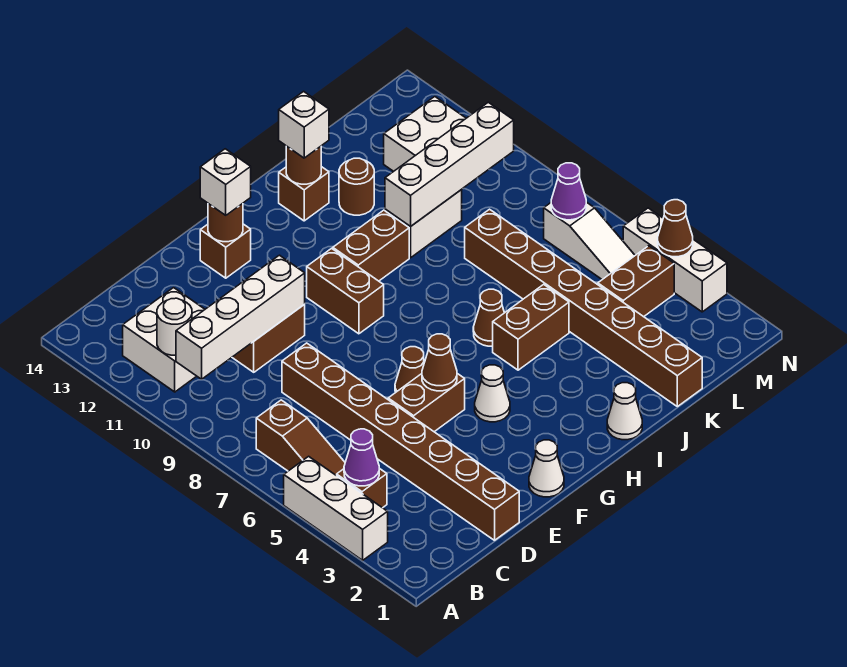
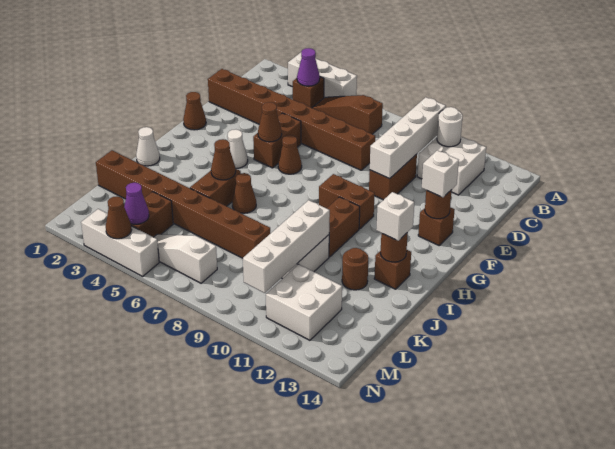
white 1x1 cone [529,440,564,497] -> brown 1x1 cone [183,92,206,130]
none -> brown 1x1 cone [211,139,236,180]
purple 1x1 cone [551,163,586,220] -> purple 1x1 cone moved to [124,183,149,224]

